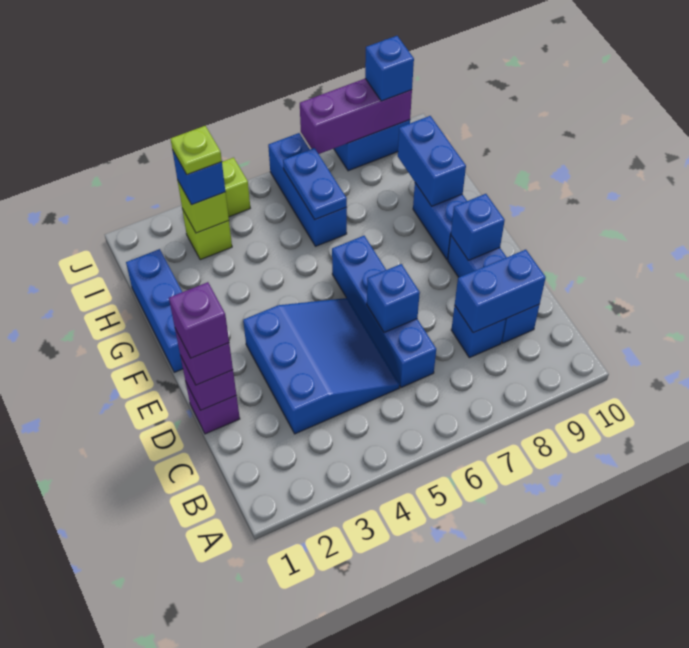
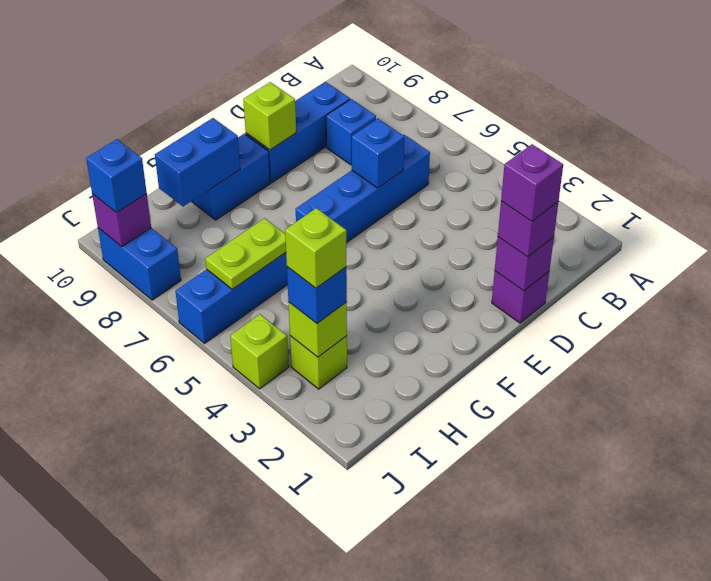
blue 3x3 slope [243,298,400,434] -> none
blue 1x2 brick [455,250,546,333] -> none
blue 1x1 brick [451,194,505,260] -> lime 1x1 brick [243,82,296,150]
blue 1x3 brick [126,249,183,372] -> none
blue 1x2 plate [283,148,347,220] -> lime 1x2 plate [205,218,286,289]
lime 1x1 plate [171,126,222,175] -> lime 1x1 brick [285,208,346,288]
purple 1x3 brick [300,79,412,154] -> purple 1x1 brick [92,194,151,247]

